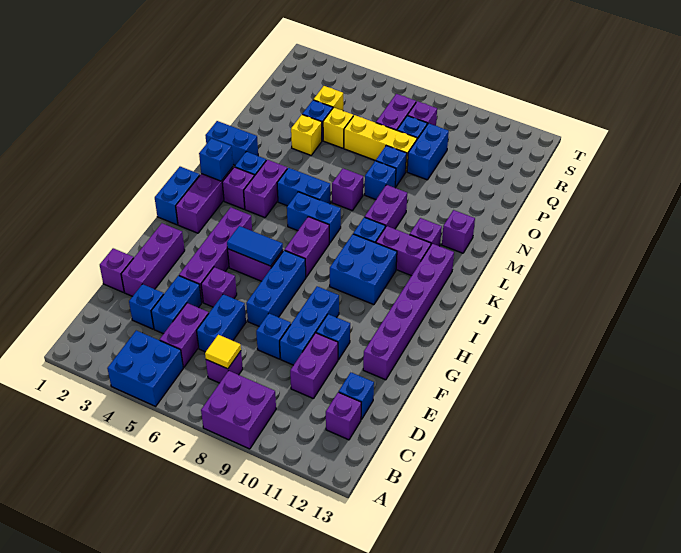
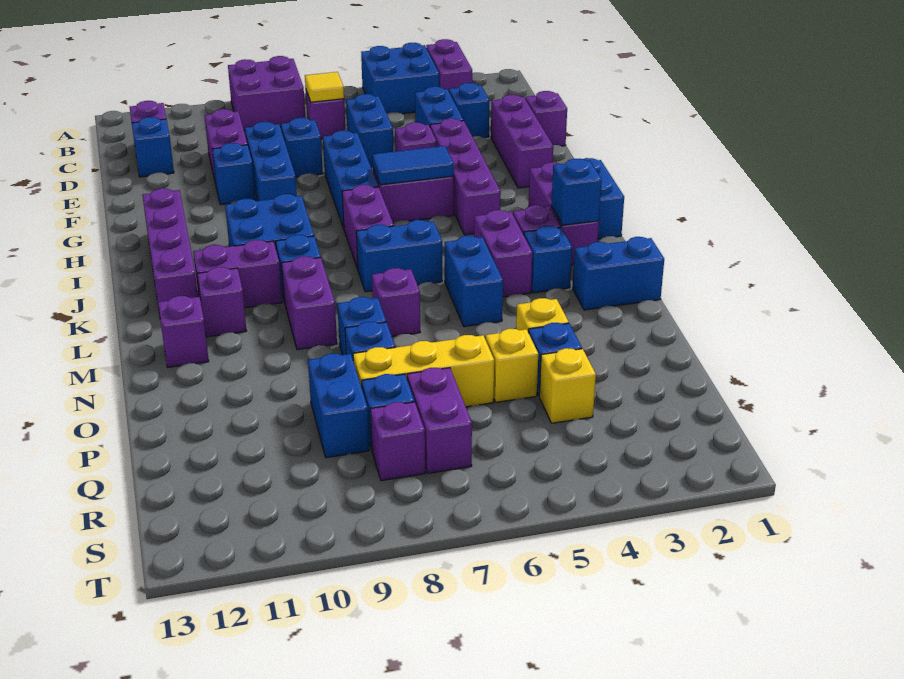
purple 1x2 brick [160,303,209,367] -> purple 1x2 brick moved to [426,39,472,91]
purple 1x6 brick [363,244,454,380] -> purple 1x4 brick [142,188,198,314]
blue 1x2 brick [277,168,331,206] -> blue 1x2 brick turned to [445,236,503,327]

